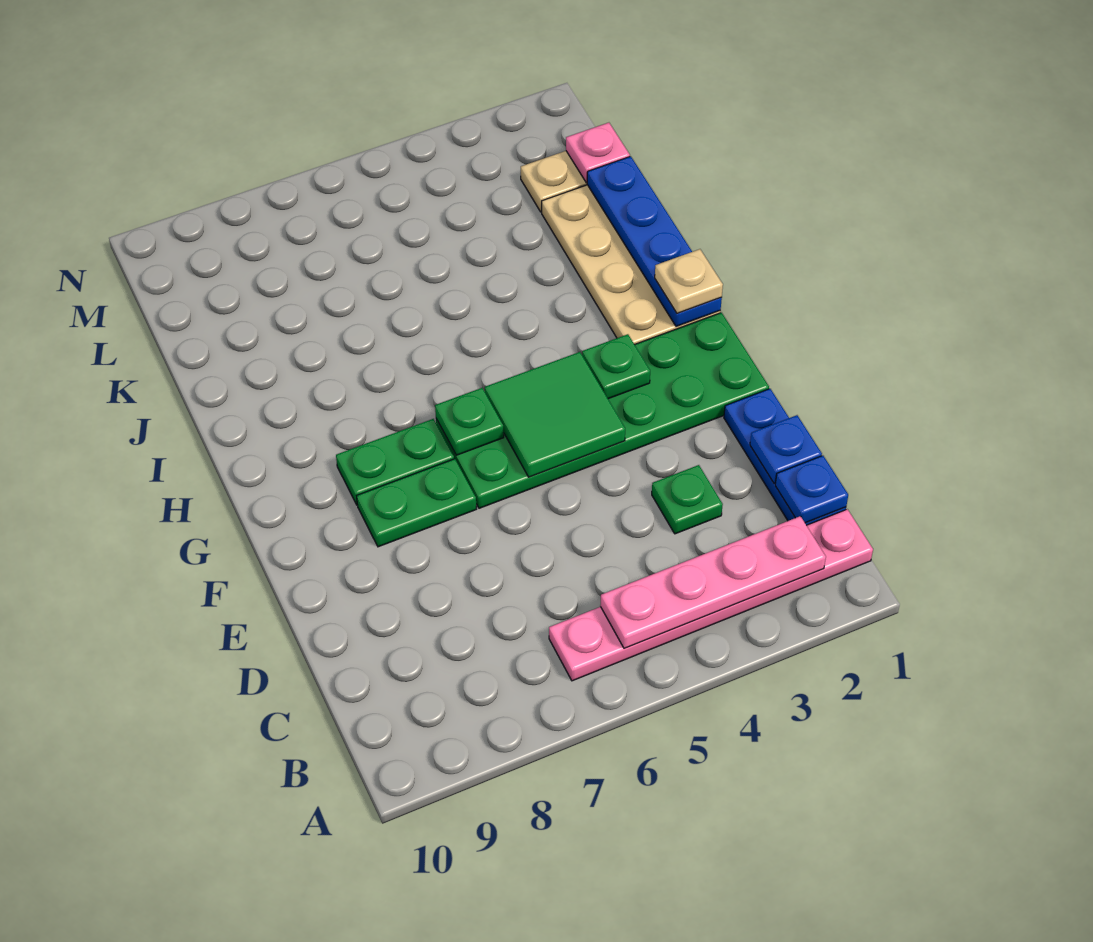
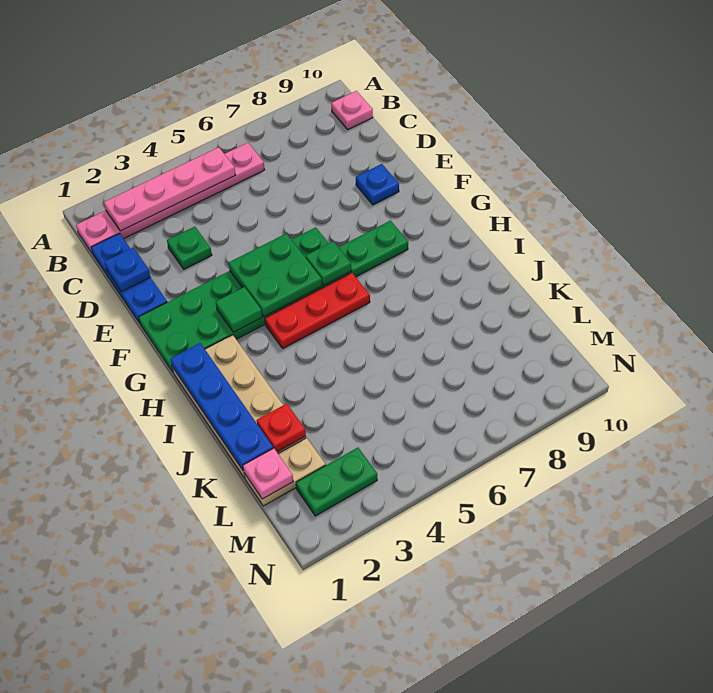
none -> pink 1x1 plate [331,91,373,129]
blue 1x1 plate [775,456,848,523] -> blue 1x1 plate moved to [356,164,399,205]
green 2x2 tile [485,352,625,477] -> green 2x2 plate [229,234,322,316]
green 1x2 plate [357,459,476,547] -> green 1x2 plate moved to [296,448,377,516]
green 1x1 plate [582,334,650,399] -> green 1x1 tile [216,287,262,332]
tan 1x1 plate [655,249,723,313] -> none
none -> red 1x3 plate [265,273,370,348]
none -> red 1x1 plate [257,404,306,452]

